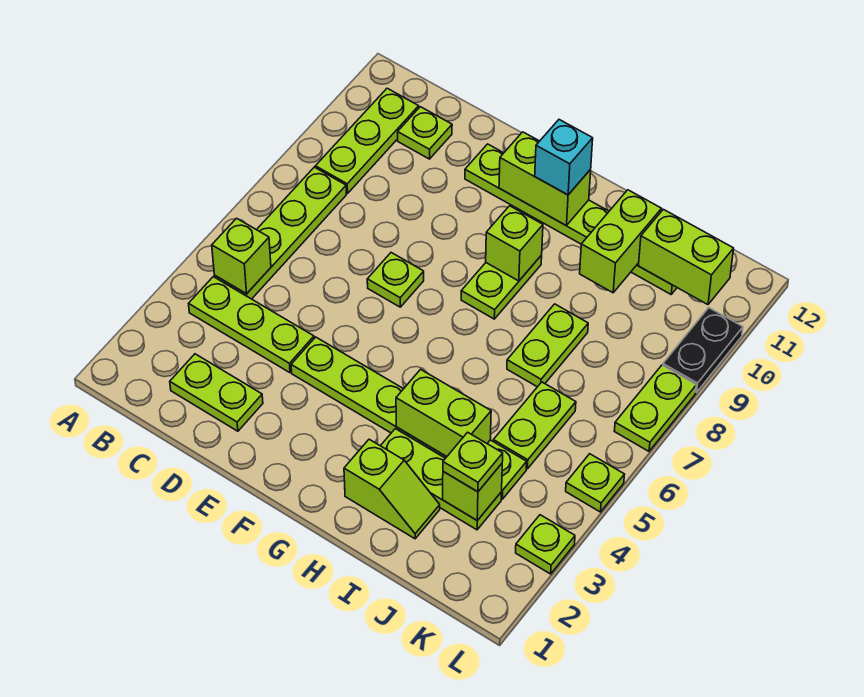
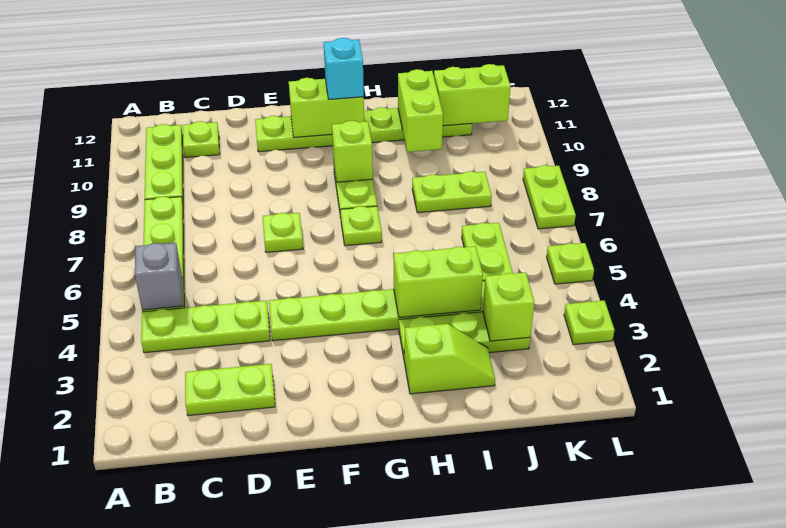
lime 1x1 brick [212,218,271,294] -> grey 1x1 brick [135,243,182,310]
lime 1x2 plate [507,304,588,387] -> lime 1x2 plate turned to [412,171,492,213]
lime 1x1 plate [443,432,503,492] -> lime 1x1 plate moved to [340,206,382,246]
black 1x2 plate [663,308,743,392] -> none

